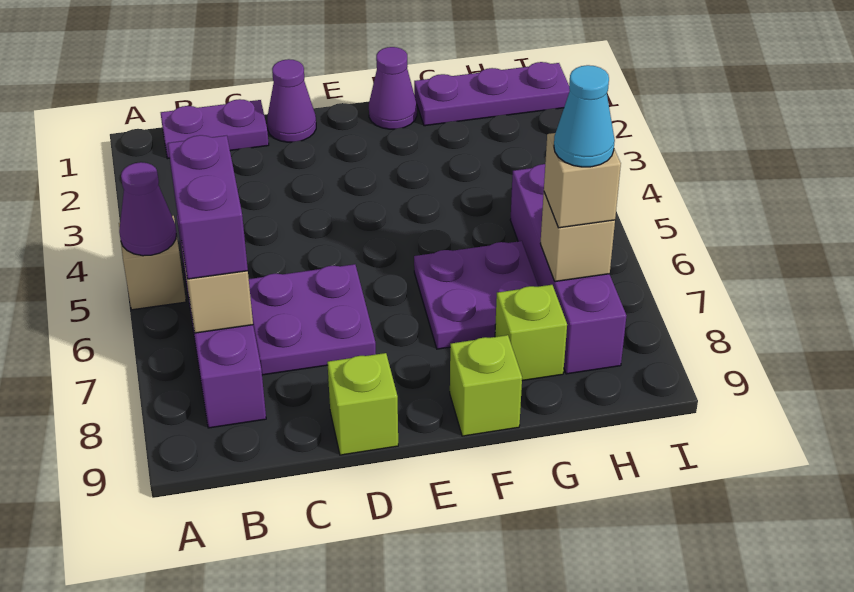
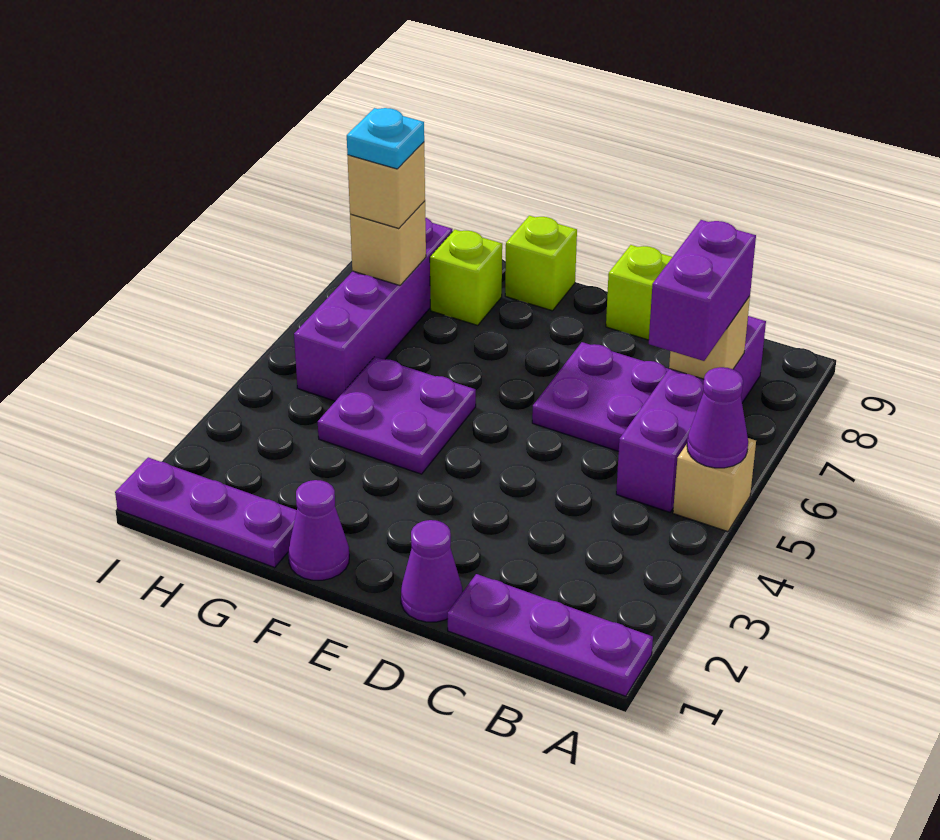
purple 1x2 plate [161,99,269,159] -> purple 1x3 plate [448,574,653,696]
purple 2x2 plate [414,241,538,349] -> purple 2x2 plate moved to [318,357,476,474]
cyan 1x1 cone [554,65,615,167] -> cyan 1x1 plate [347,108,424,169]

